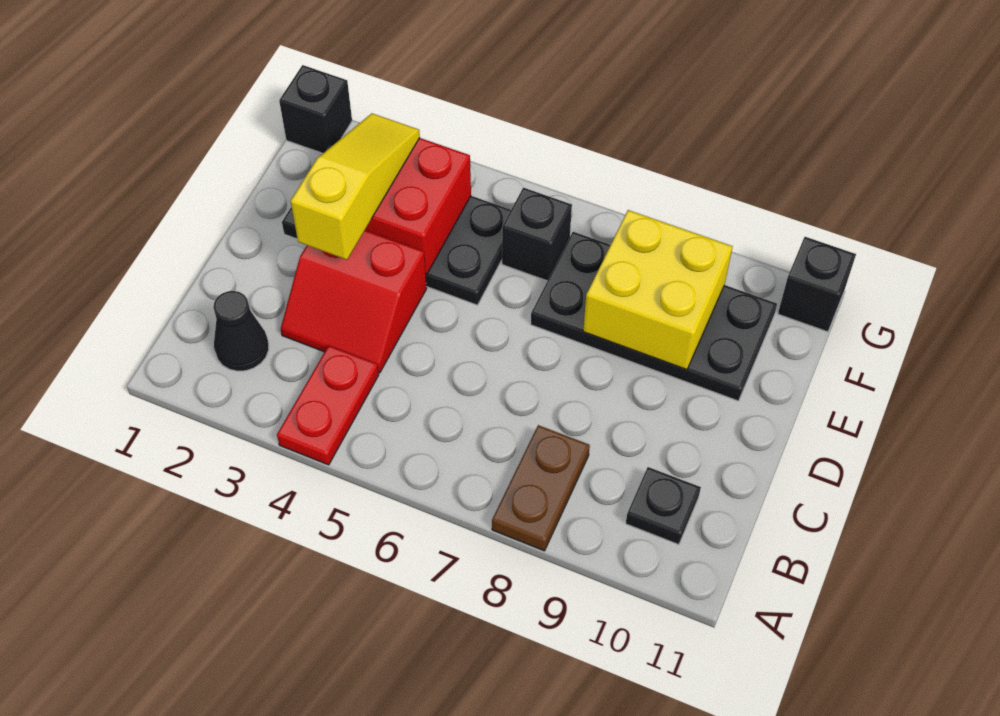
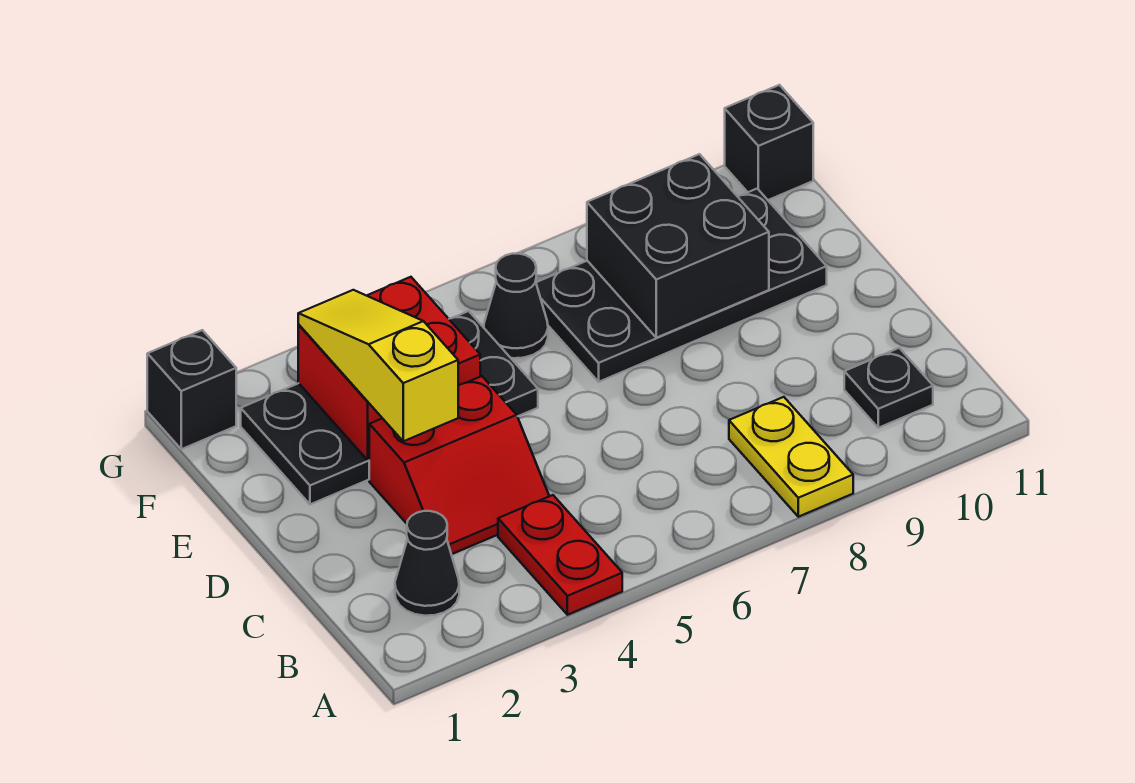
brown 1x2 plate [492,425,590,551] -> yellow 1x2 plate [729,397,853,517]
yellow 2x2 brick [583,210,733,370] -> black 2x2 brick [587,154,769,338]
black 1x1 brick [502,188,572,281] -> black 1x1 cone [484,254,548,358]

